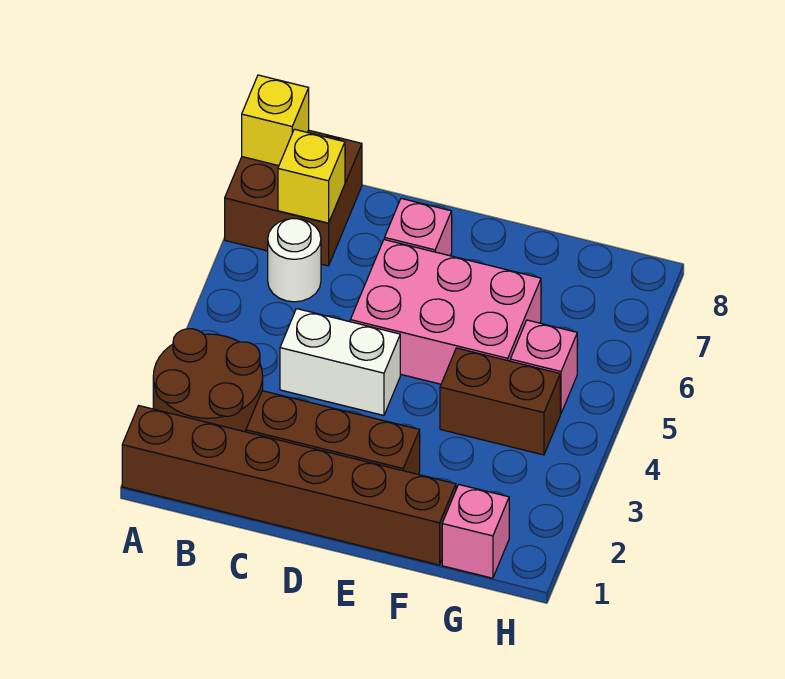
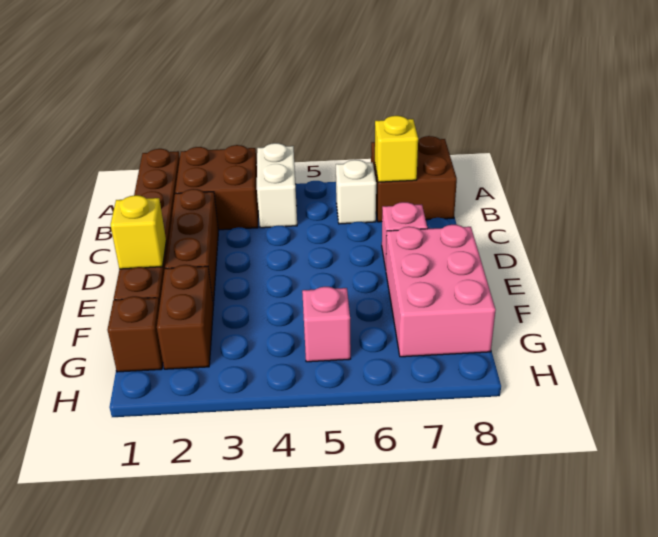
brown 2x2 round brick [153,329,263,432] -> brown 2x2 brick [175,145,258,230]
yellow 1x1 brick [242,75,309,166] -> yellow 1x1 brick moved to [111,195,166,269]
white 1x1 round brick [268,218,321,302] -> white 1x1 brick [336,160,376,224]
white 1x2 brick [280,309,400,415] -> white 1x2 brick moved to [257,143,297,228]
pink 2x3 brick [350,240,541,384] -> pink 2x3 brick moved to [386,225,495,357]
brown 1x2 brick [440,348,560,455] -> brown 1x2 brick moved to [157,265,213,369]
pink 1x1 brick [442,485,509,578] -> brown 1x1 brick [108,296,163,372]

